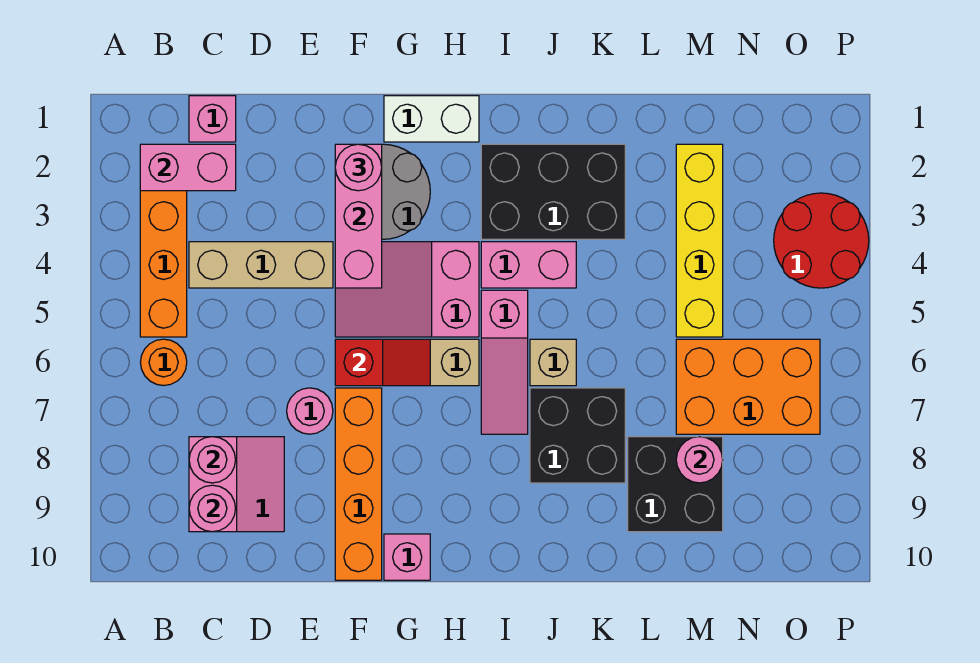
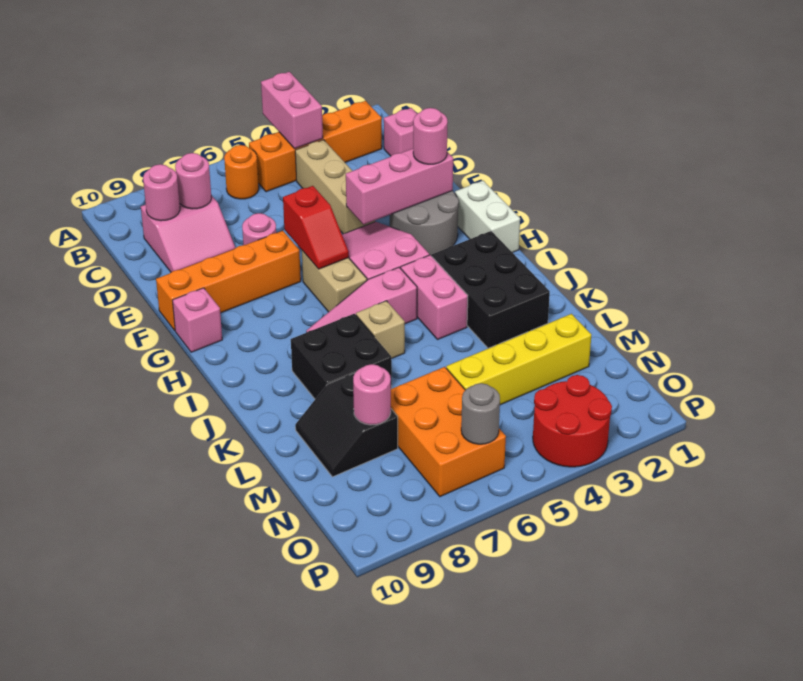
pink 1x2 brick [140,144,236,191] -> pink 1x2 brick moved to [261,72,323,149]
black 2x2 brick [628,437,723,532] -> black 2x2 slope [295,373,398,477]
none -> grey 1x1 round brick [461,383,500,444]

